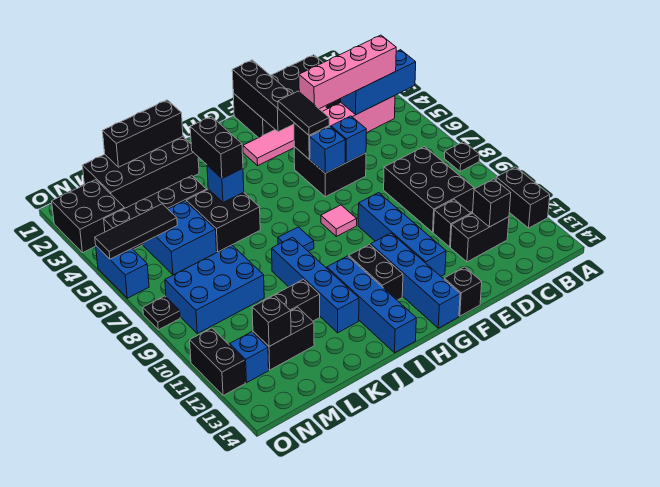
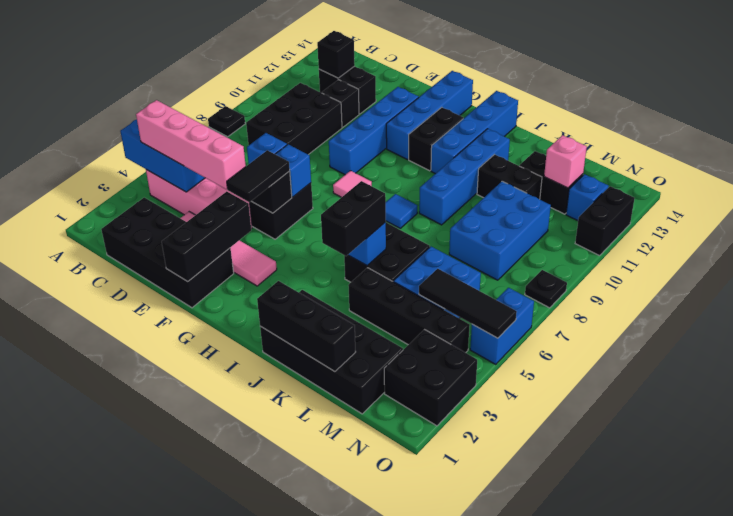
black 1x2 brick [496,167,550,228] -> none
black 1x1 brick [444,267,482,316] -> none
blue 2x3 brick [165,245,264,334] -> blue 2x3 brick turned to [449,181,551,280]
black 1x1 brick [252,295,291,346] -> pink 1x1 brick [544,135,587,188]

